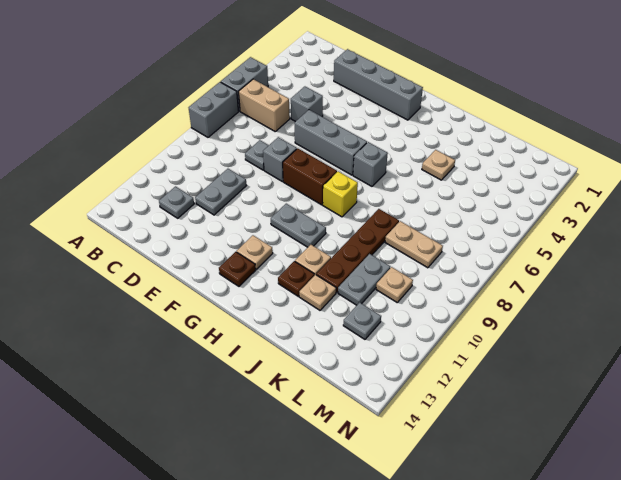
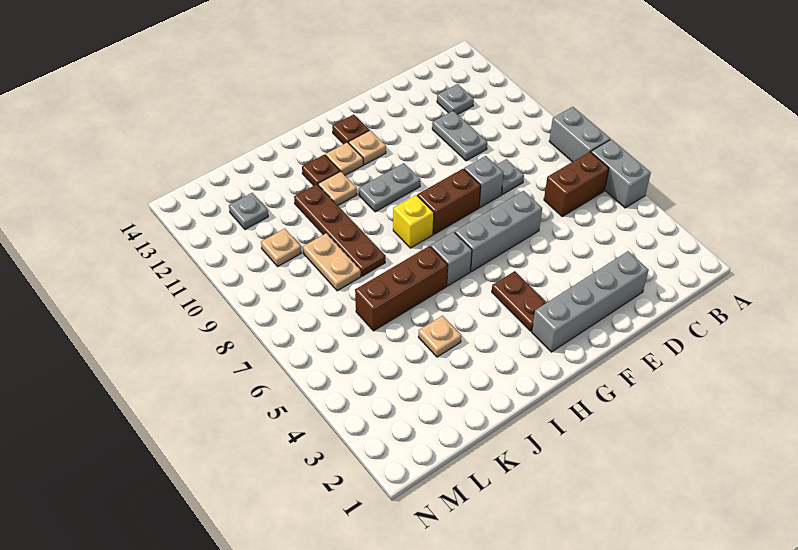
tan 1x2 brick [239,79,290,131] -> brown 1x2 brick [544,152,609,216]
grey 1x1 brick [291,87,323,122] -> none
none -> brown 1x2 plate [492,271,547,331]
none -> brown 1x3 brick [355,246,448,331]
tan 1x1 plate [299,275,336,310] -> tan 1x1 plate moved to [325,142,363,175]
tan 1x2 plate [385,221,443,268] -> tan 1x2 plate turned to [303,233,361,291]
grey 1x2 plate [338,254,390,305] -> none

